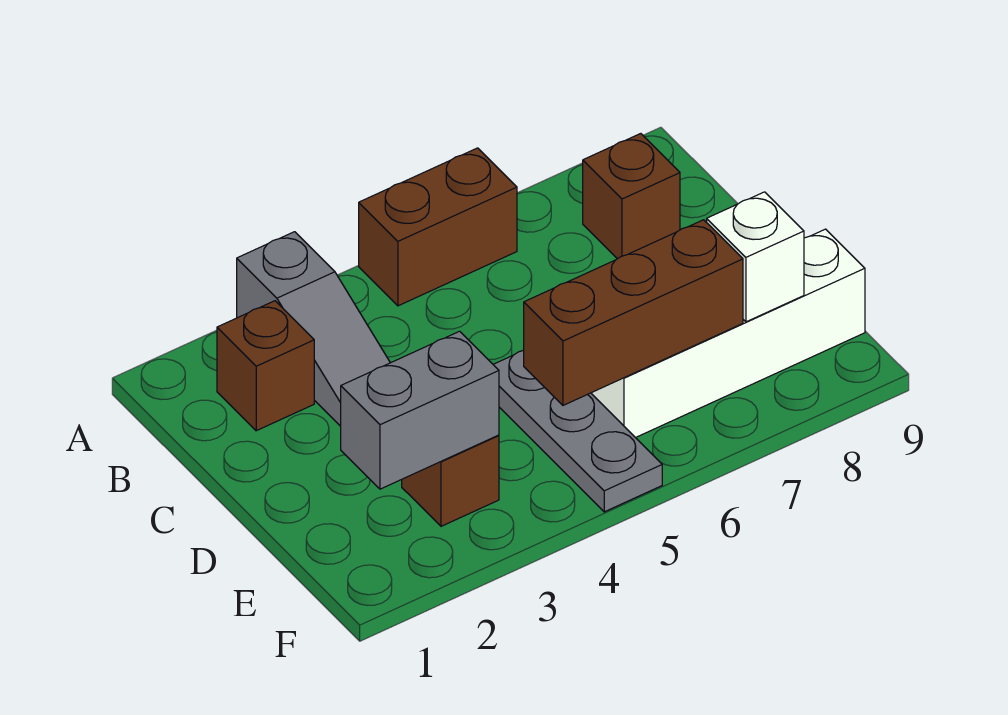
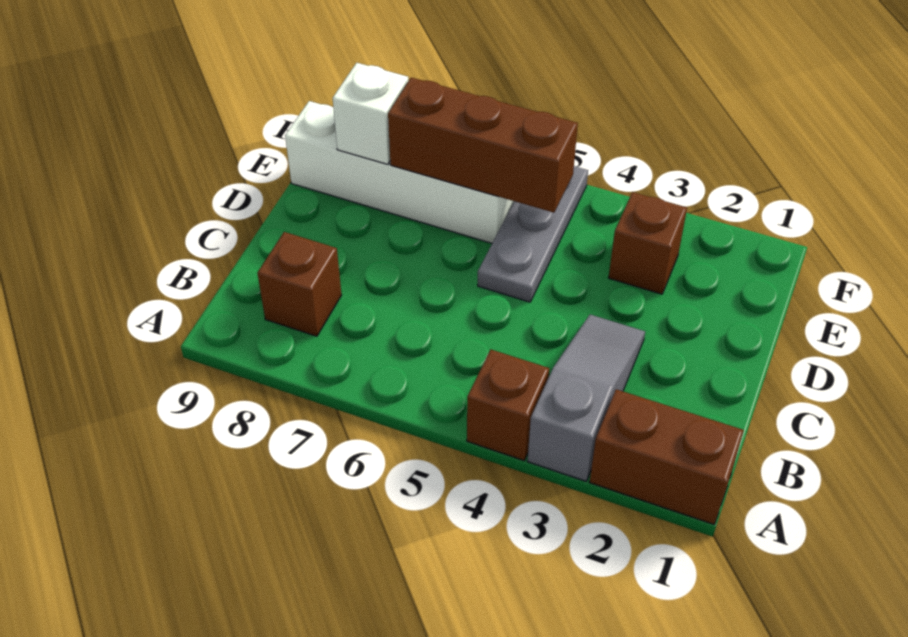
brown 1x2 brick [359,148,517,306] -> brown 1x2 brick moved to [590,389,744,524]
brown 1x1 brick [217,301,314,431] -> brown 1x1 brick moved to [467,350,549,460]
grey 1x2 brick [341,331,499,489] -> none

